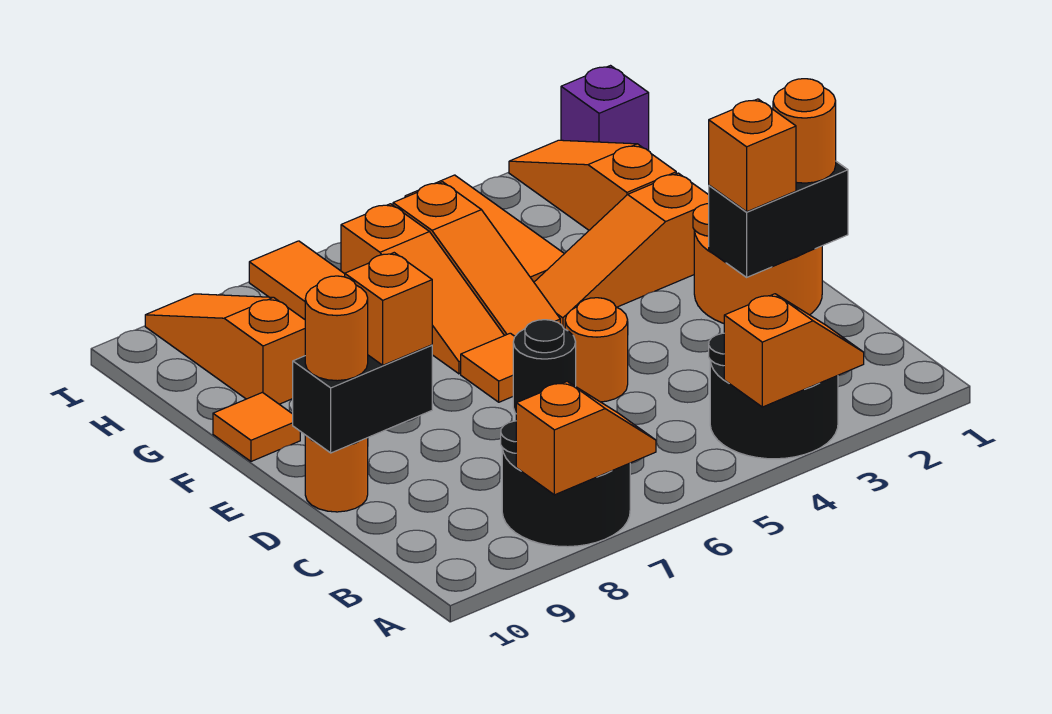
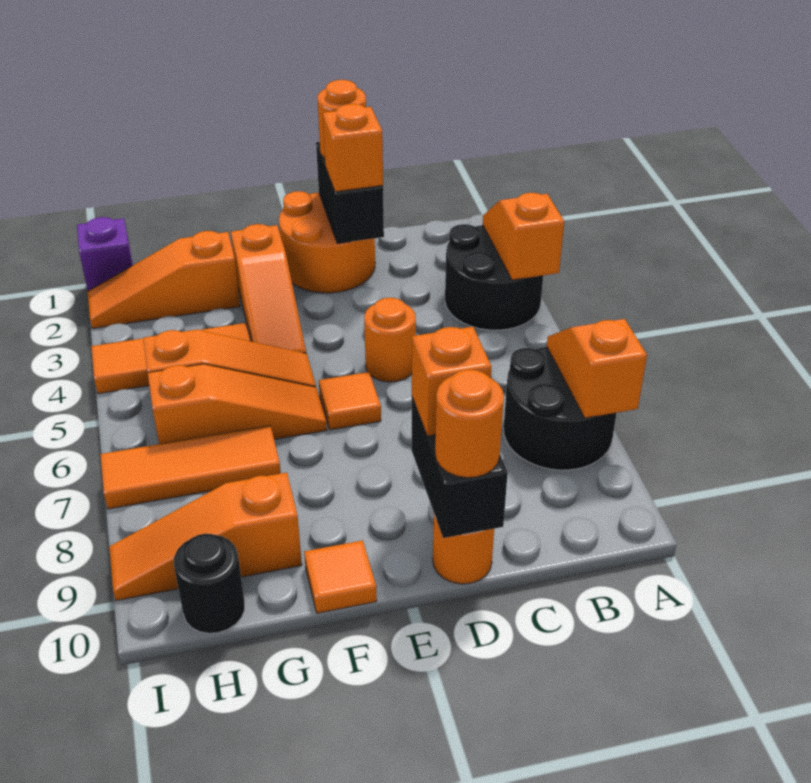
black 1x1 round brick [513,320,576,413] -> black 1x1 round brick moved to [174,534,245,633]

